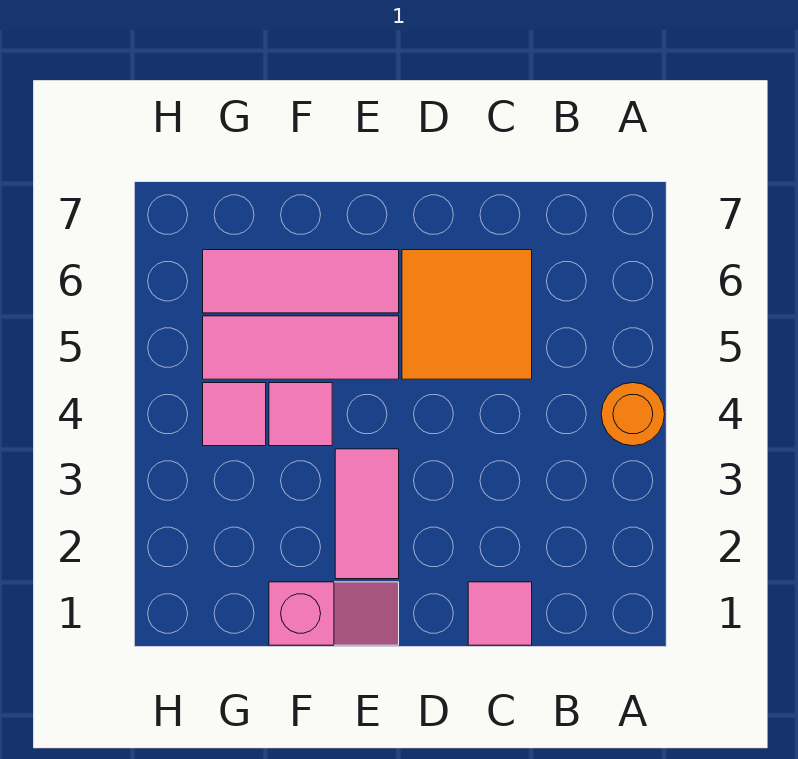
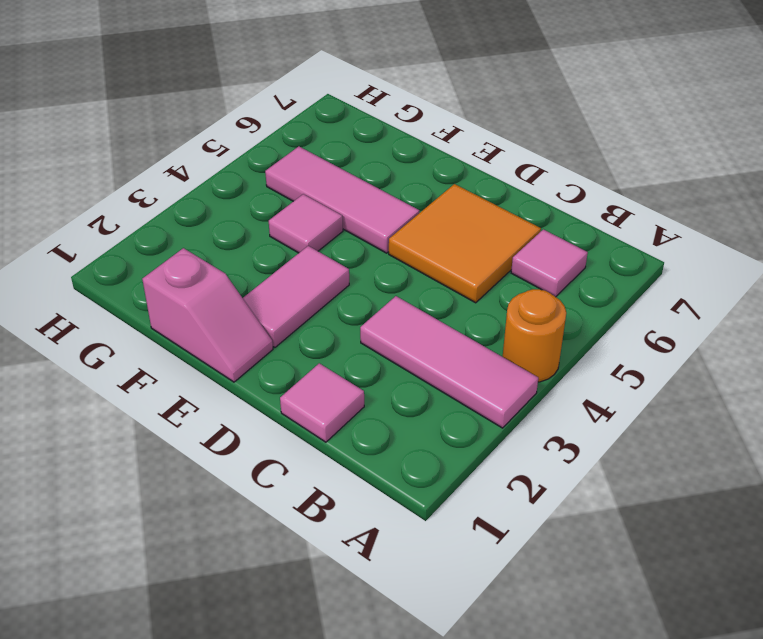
pink 1x3 tile [203,250,399,313] -> pink 1x3 tile moved to [360,296,538,428]
pink 1x1 tile [203,383,266,446] -> pink 1x1 tile moved to [511,229,588,297]

